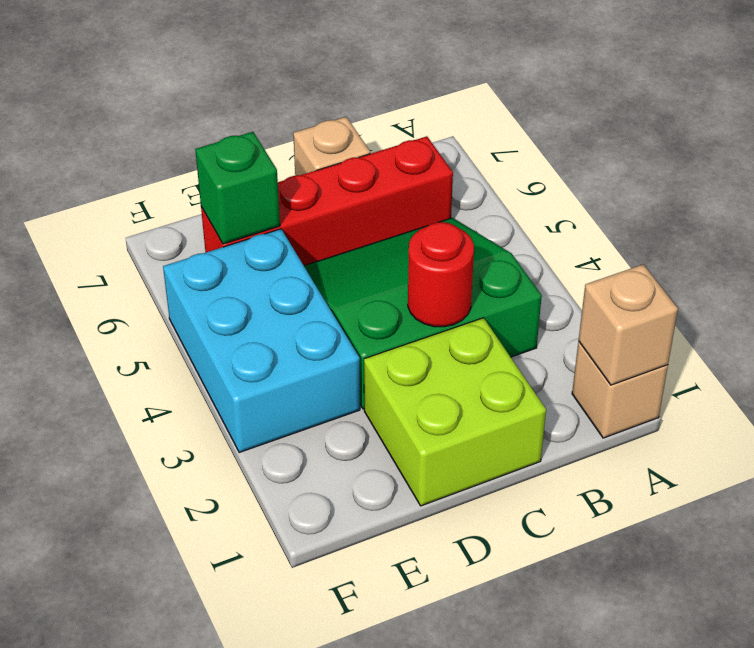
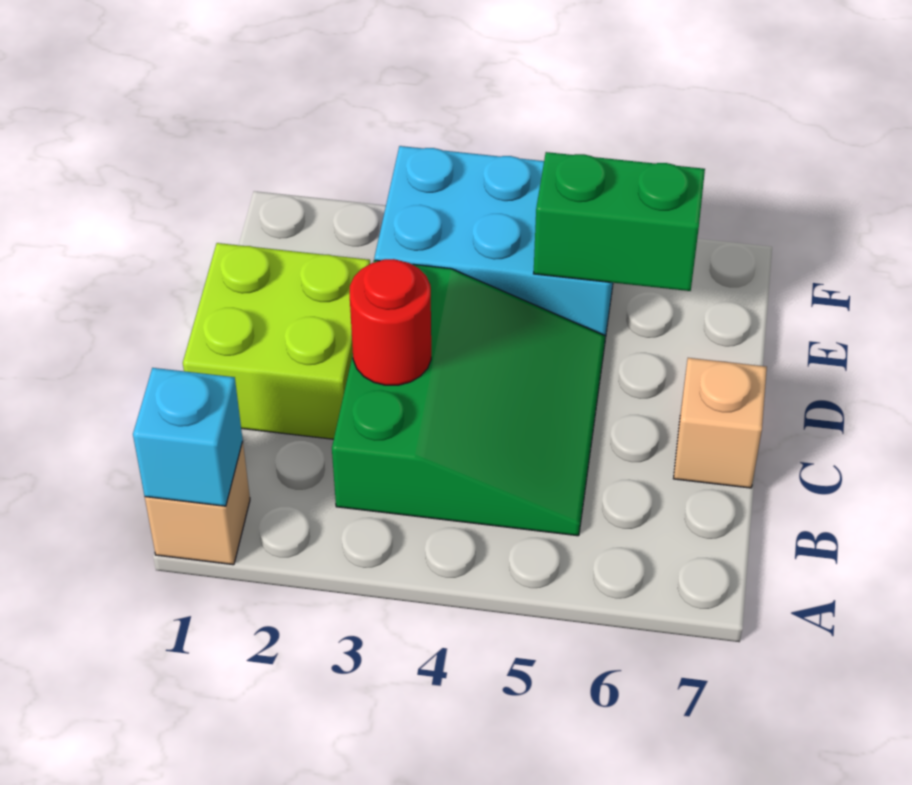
tan 1x1 brick [579,264,678,385] -> cyan 1x1 brick [133,368,243,506]
red 1x4 brick [201,136,453,266] -> none
green 1x1 brick [195,132,280,244] -> green 1x2 brick [534,152,705,291]

